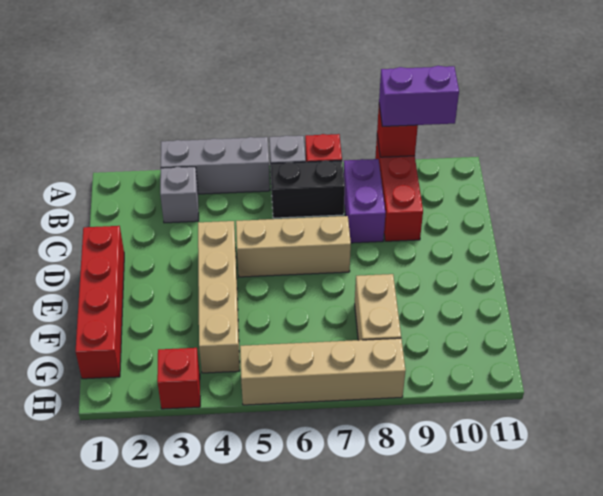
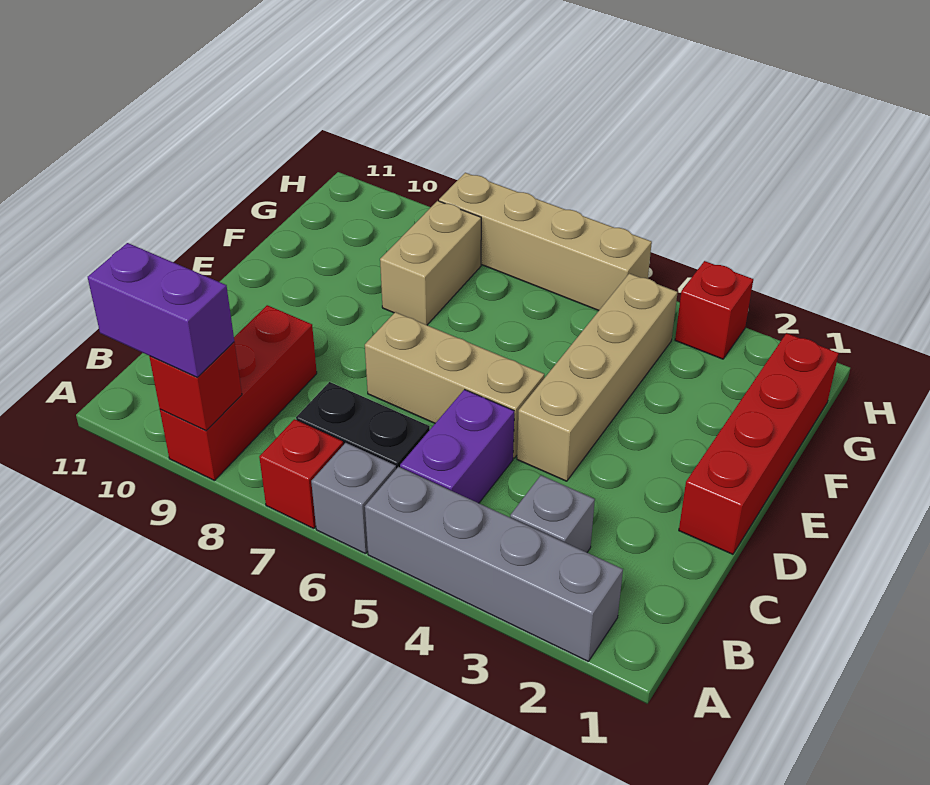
grey 1x3 brick [161,137,270,194] -> grey 1x4 brick [365,467,623,661]
purple 1x2 brick [343,159,385,243] -> purple 1x2 brick moved to [400,390,514,503]

